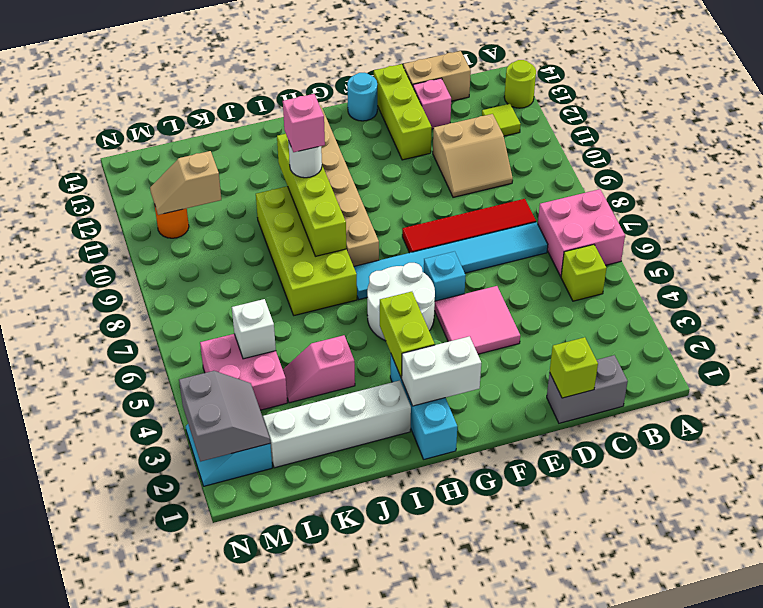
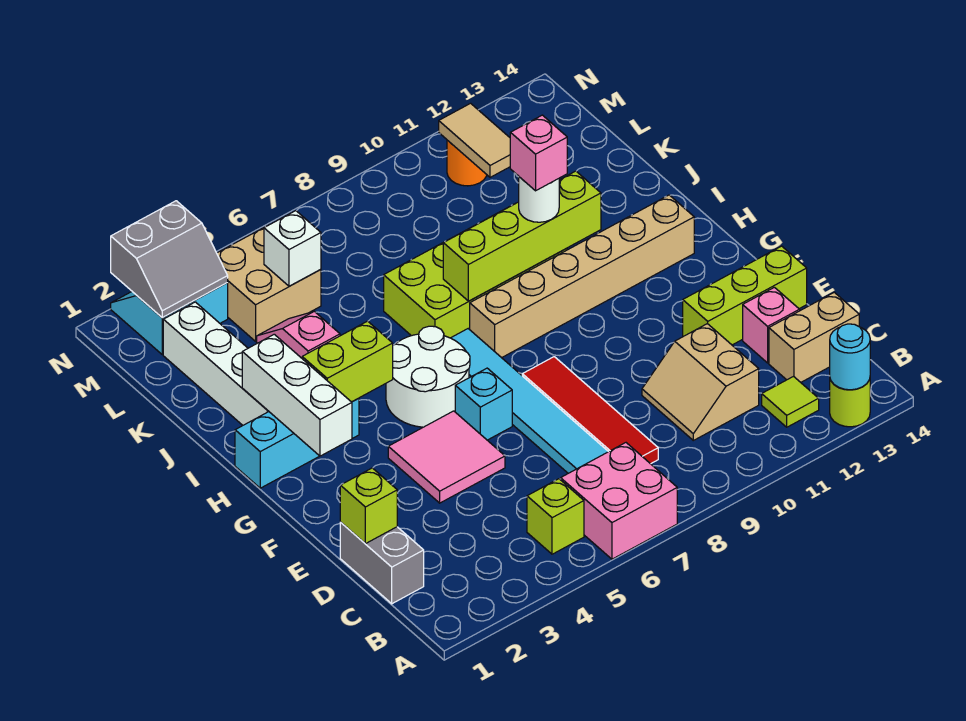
tan 1x2 brick [403,51,471,101] -> tan 1x2 brick turned to [769,292,859,382]
cyan 1x1 round brick [347,73,377,121] -> cyan 1x1 round brick moved to [830,324,870,390]
white 1x2 brick [401,336,481,406] -> white 1x3 brick [242,334,352,456]
pink 2x2 brick [200,334,287,410] -> tan 2x2 brick [217,228,321,341]
tan 1x2 slope [150,151,221,215] -> tan 1x2 tile [439,103,510,177]

